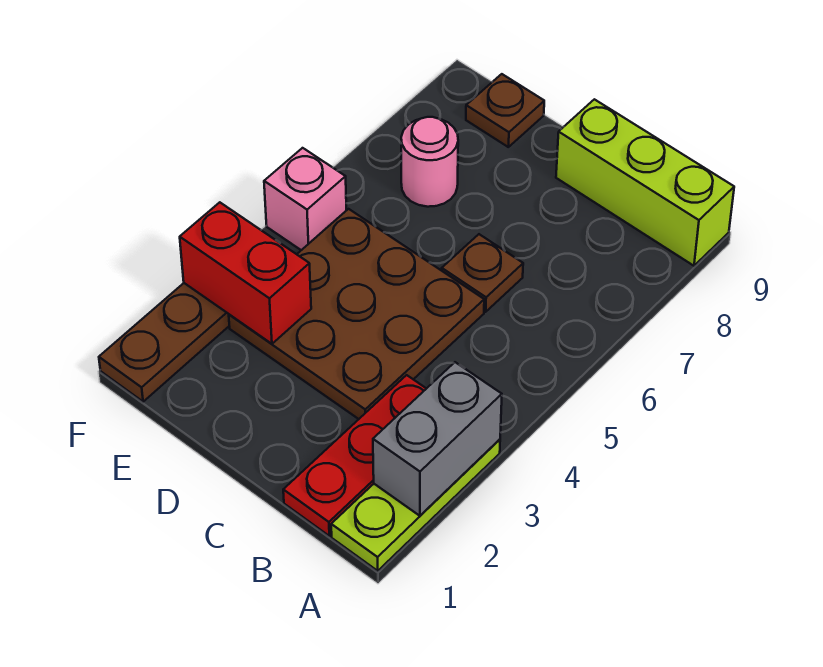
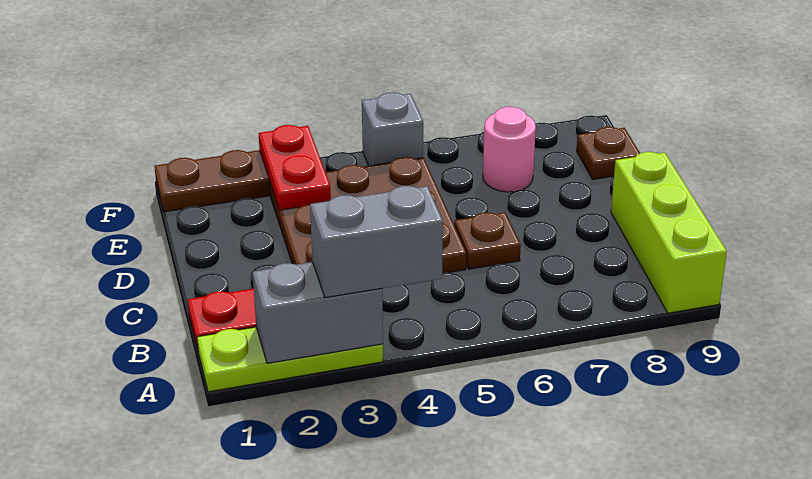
none -> grey 1x2 brick [310,186,443,298]
red 1x2 brick [180,202,311,344] -> red 1x2 plate [259,125,331,210]
pink 1x1 brick [264,148,346,250] -> grey 1x1 brick [362,92,423,166]

